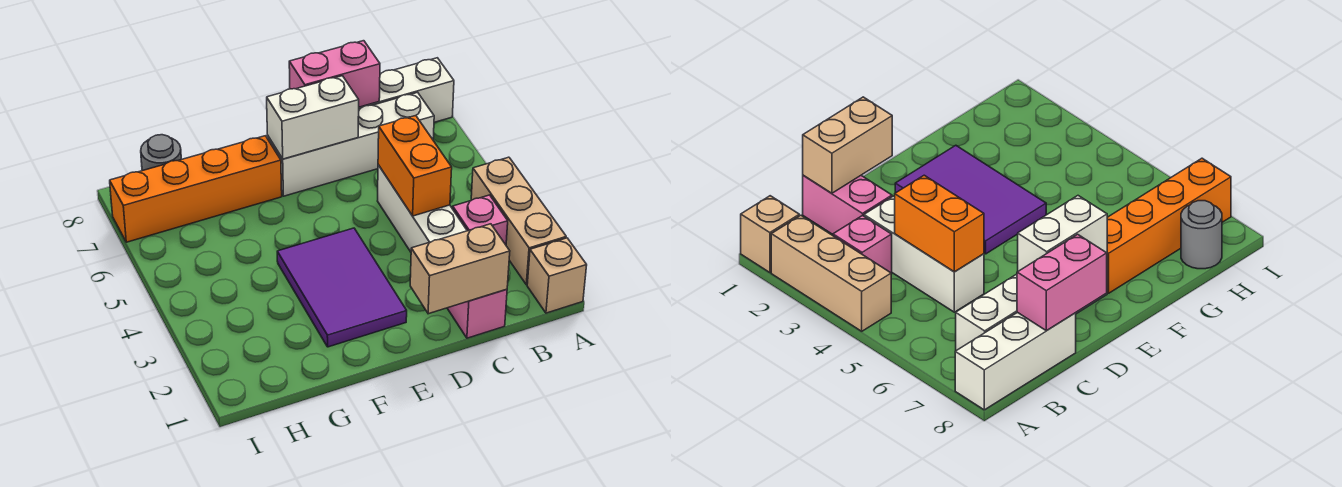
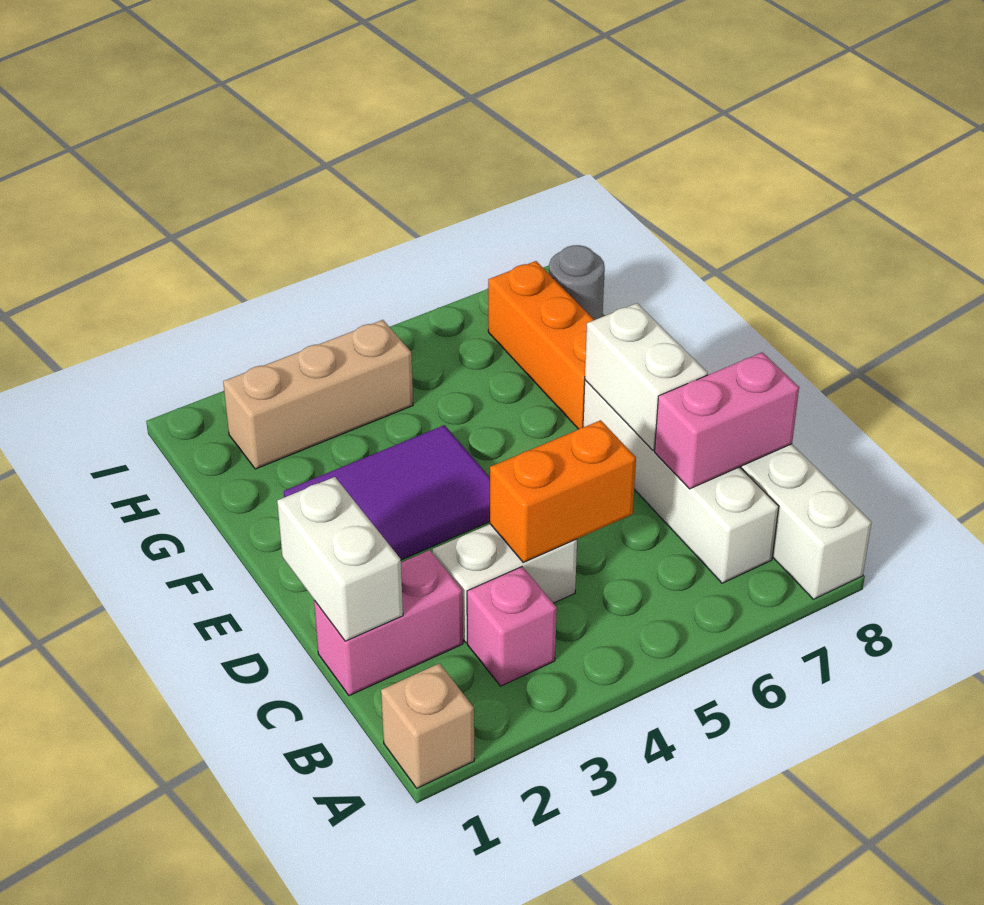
tan 1x3 brick [471,157,566,285] -> tan 1x3 brick moved to [223,320,413,469]
tan 1x2 brick [410,224,510,314] -> white 1x2 brick [277,477,403,641]
white 1x3 brick [378,165,467,252] -> white 1x2 brick [433,524,577,643]
pink 1x2 brick [289,41,380,107] -> pink 1x2 brick turned to [655,352,799,489]
orange 1x4 brick [110,136,282,242] -> orange 1x3 brick [488,261,594,429]

